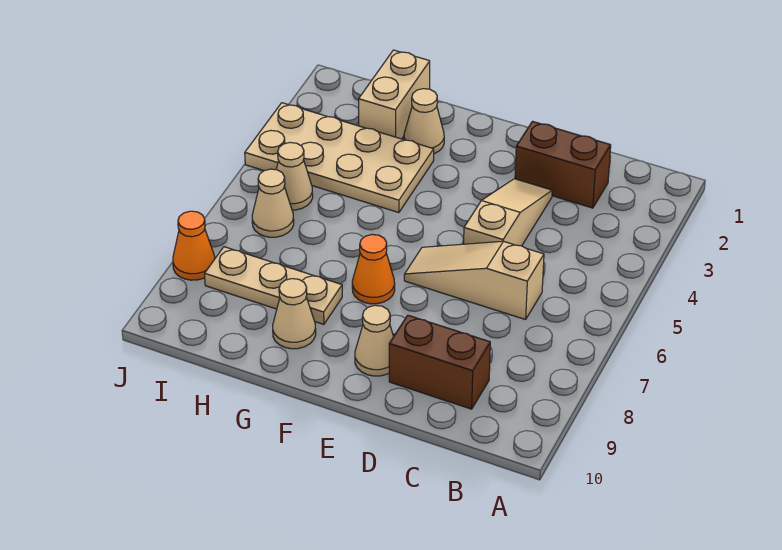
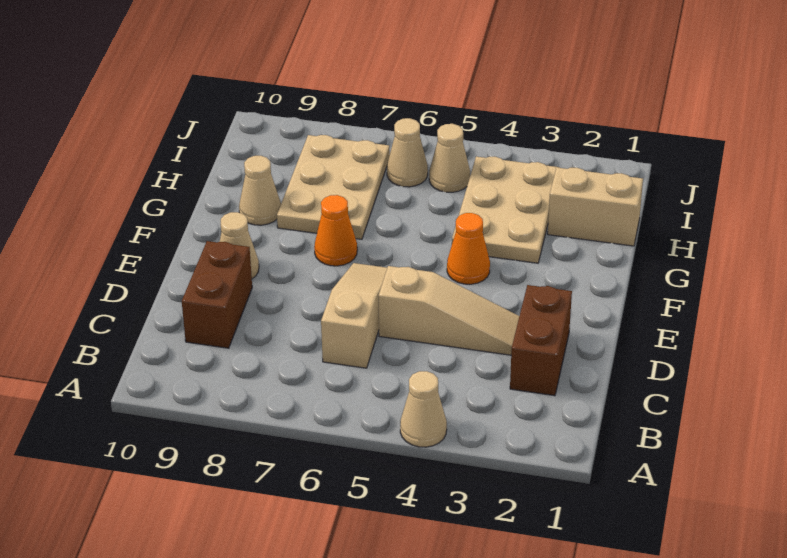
tan 1x1 cone [404,89,444,154] -> tan 1x1 cone moved to [400,371,447,447]
tan 2x4 plate [245,103,434,213] -> tan 2x3 plate [452,157,559,263]
tan 1x3 plate [205,247,342,324] -> tan 2x3 plate [277,135,390,239]
orange 1x1 cone [173,211,215,280] -> orange 1x1 cone moved to [447,213,490,284]

